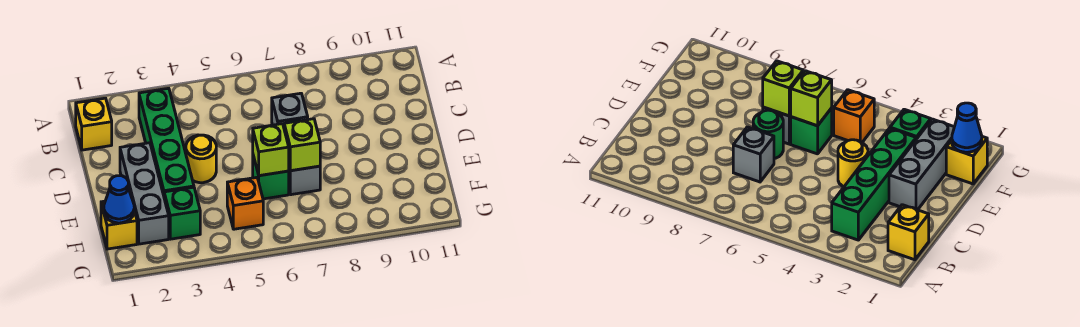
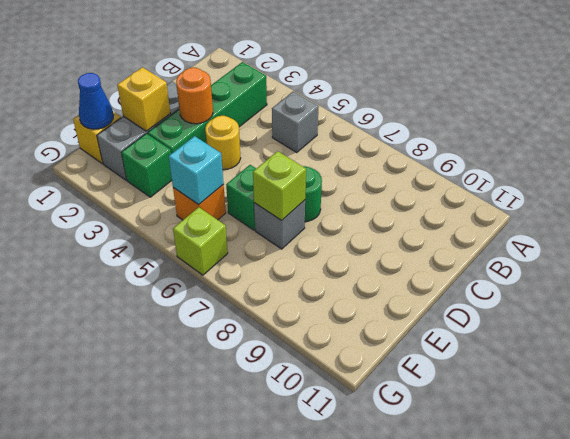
yellow 1x1 brick [76,98,112,150] -> yellow 1x1 brick moved to [117,67,170,131]
grey 1x1 brick [272,93,308,125] -> grey 1x1 brick moved to [272,91,319,152]
none -> orange 1x1 round brick [176,68,213,124]
lime 1x1 brick [253,124,289,176] -> lime 1x1 brick moved to [173,207,228,275]
none -> cyan 1x1 brick [169,136,224,205]

